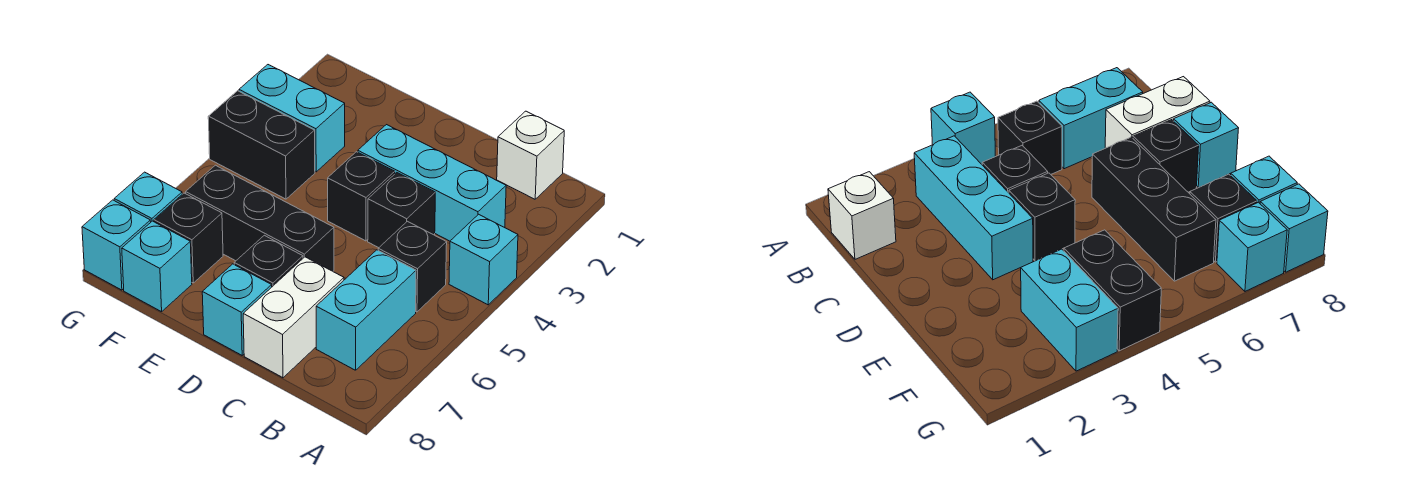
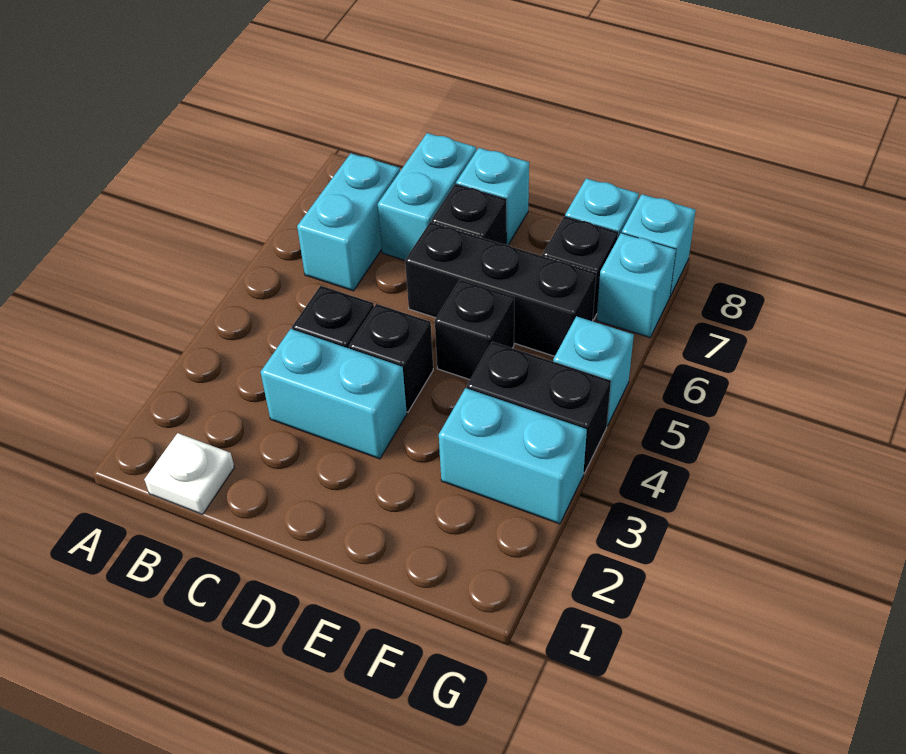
cyan 1x1 brick [449,214,518,305] -> cyan 1x1 brick moved to [553,316,634,426]
white 1x1 brick [497,111,564,199] -> white 1x1 plate [144,433,234,514]
cyan 1x3 brick [358,125,506,241] -> cyan 1x2 brick [261,329,407,459]
black 1x1 brick [378,221,447,312] -> black 1x1 brick moved to [435,280,515,380]
white 1x2 brick [243,257,344,378] -> cyan 1x2 brick [378,133,476,260]

